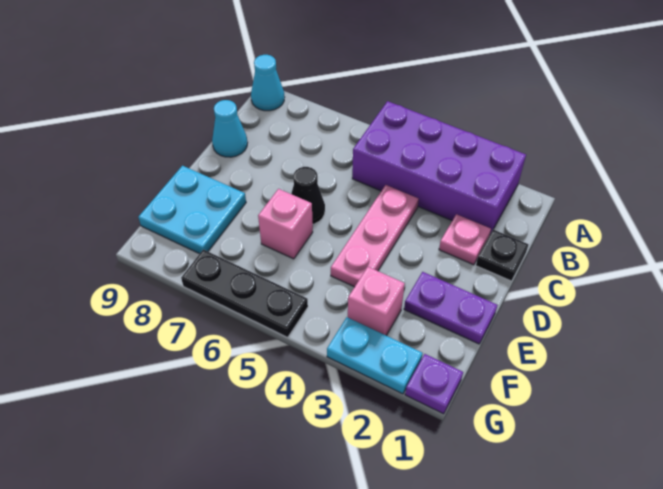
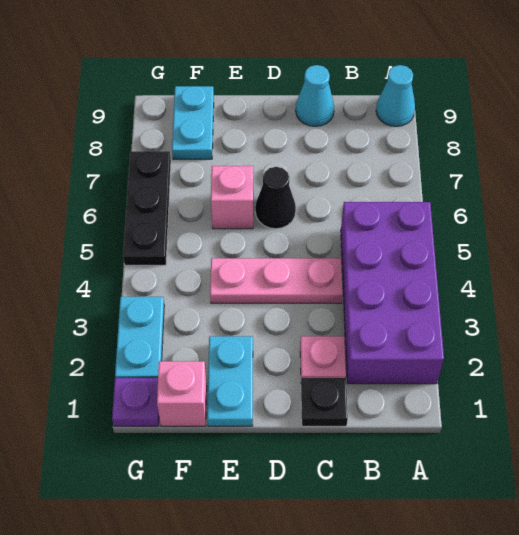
purple 1x2 plate [404,272,497,344] -> cyan 1x2 plate [207,336,253,426]
cyan 2x2 plate [138,166,246,254] -> cyan 1x2 plate [172,86,214,159]
pink 1x1 brick [348,267,405,336] -> pink 1x1 brick moved to [157,361,207,426]

